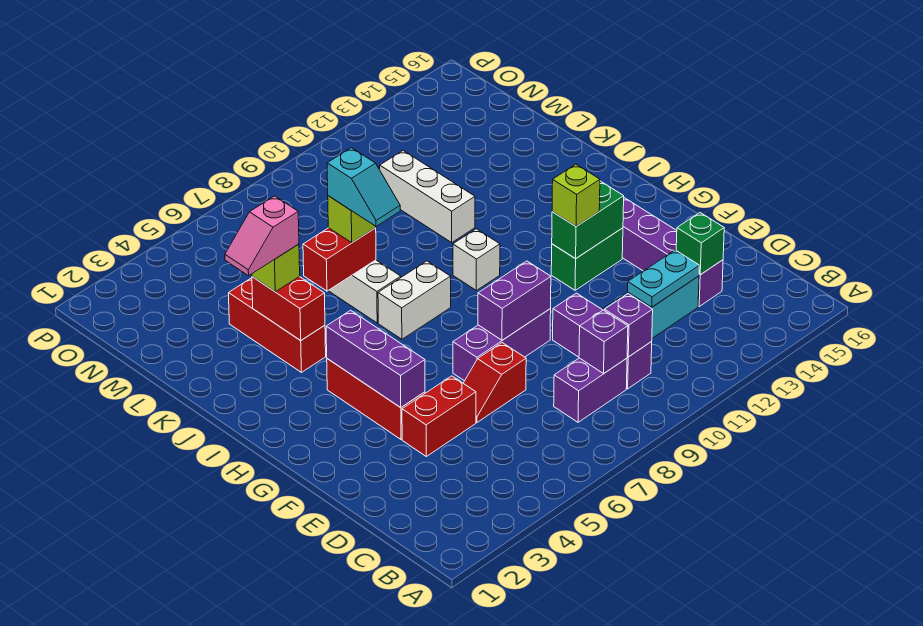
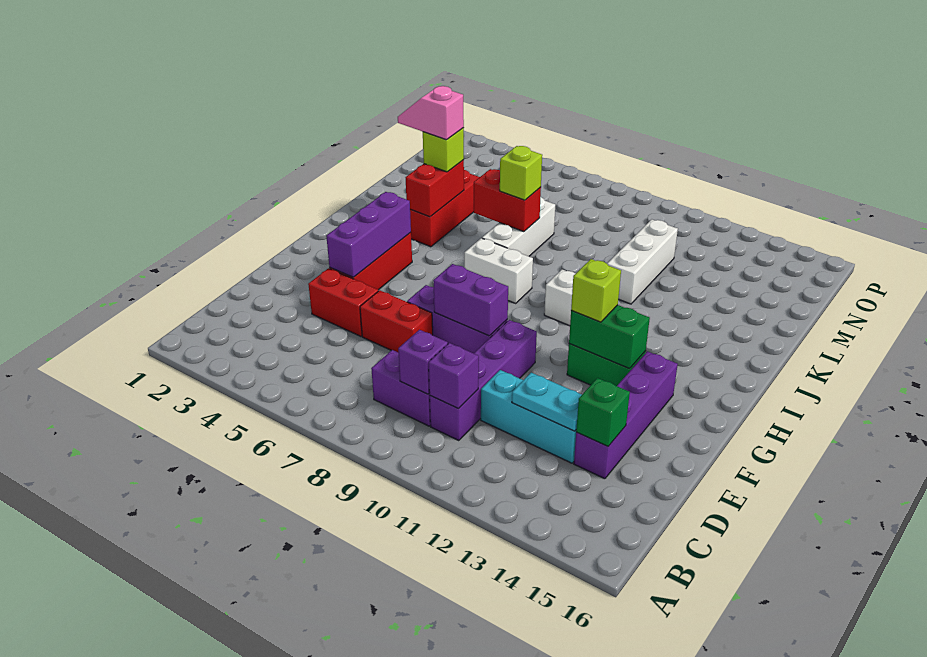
purple 1x3 brick [553,293,652,389] -> purple 1x4 brick [430,320,537,441]
red 1x2 slope [463,343,526,422] -> red 1x2 brick [360,290,433,353]
cyan 1x2 slope [327,148,400,226] -> none

